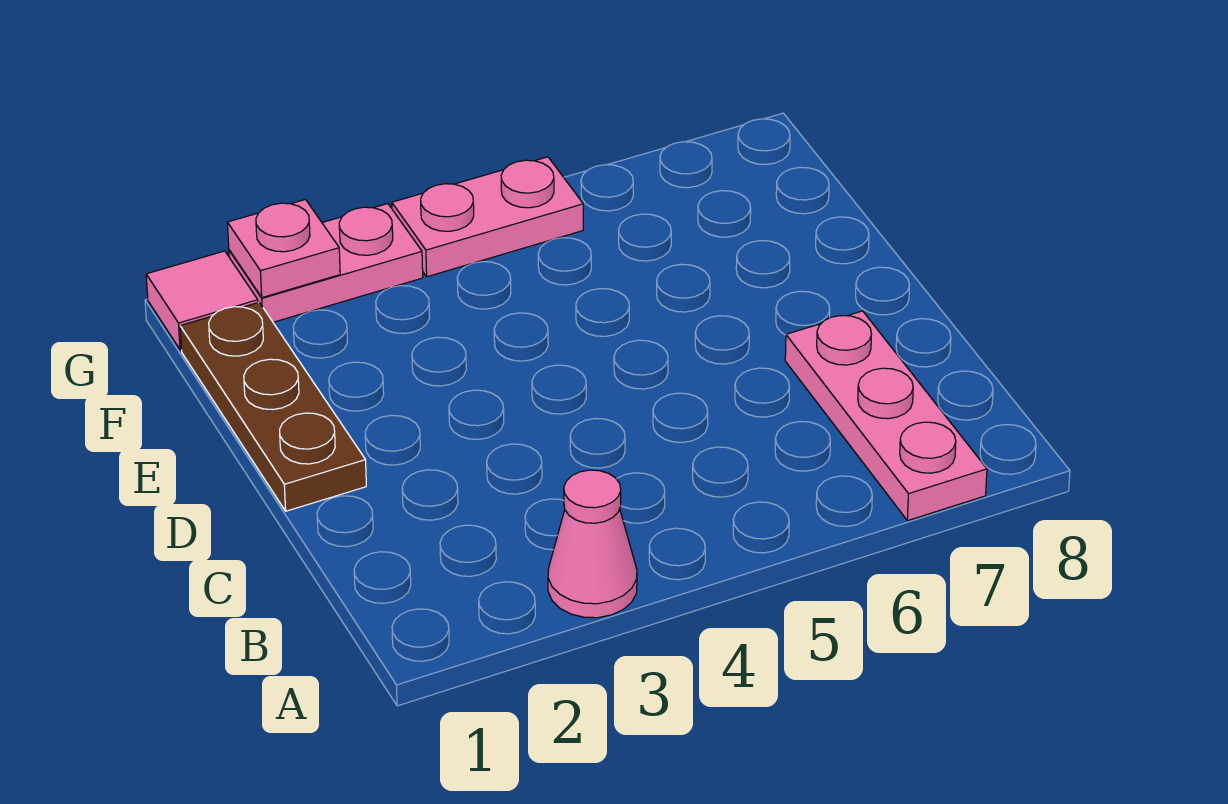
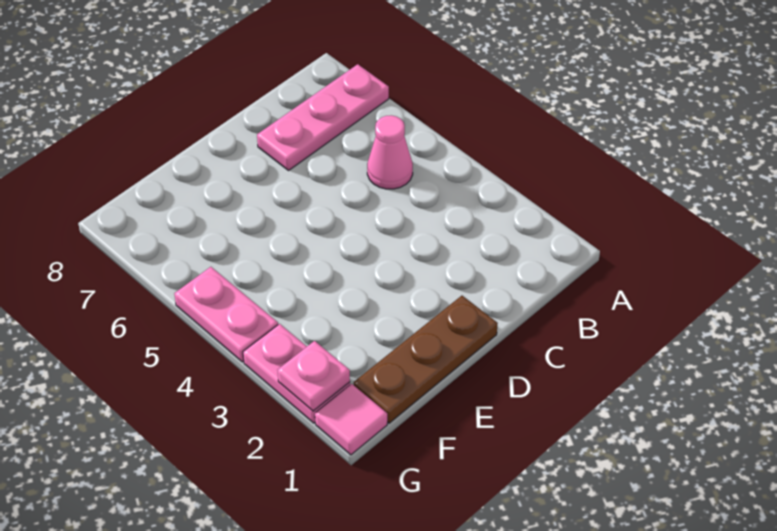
pink 1x1 cone [548,470,637,618] -> pink 1x1 cone moved to [367,115,413,189]

